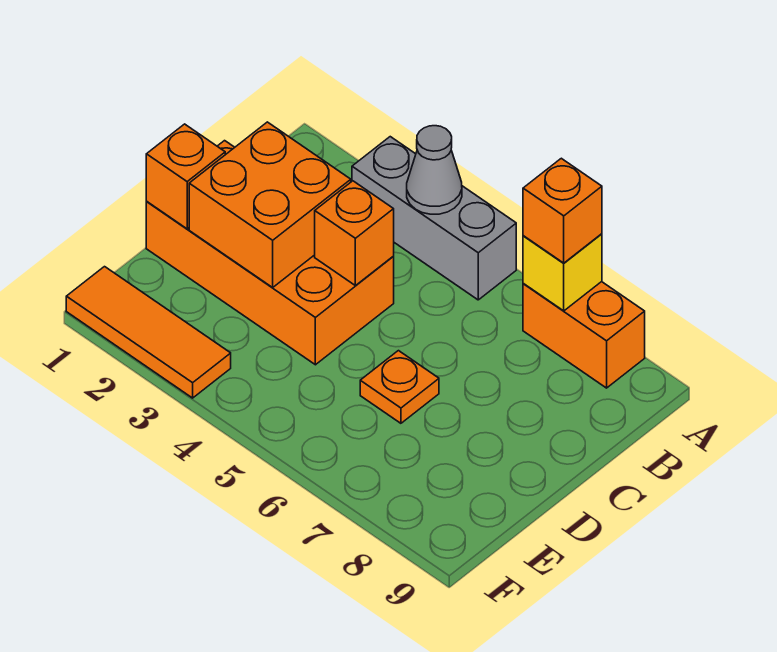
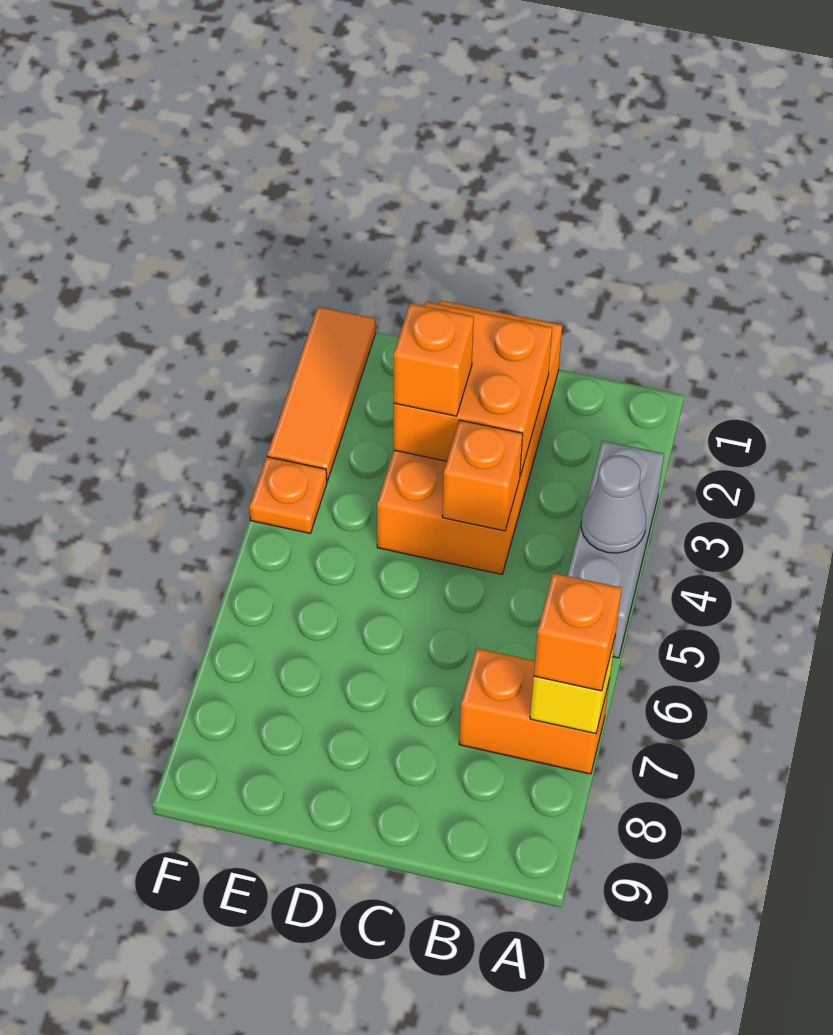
orange 1x2 brick [523,282,645,388] -> orange 1x2 brick turned to [459,648,610,774]
orange 1x1 brick [146,124,225,229] -> orange 1x1 brick moved to [394,303,474,416]
orange 1x1 plate [360,351,439,423] -> orange 1x1 plate moved to [249,457,327,533]

